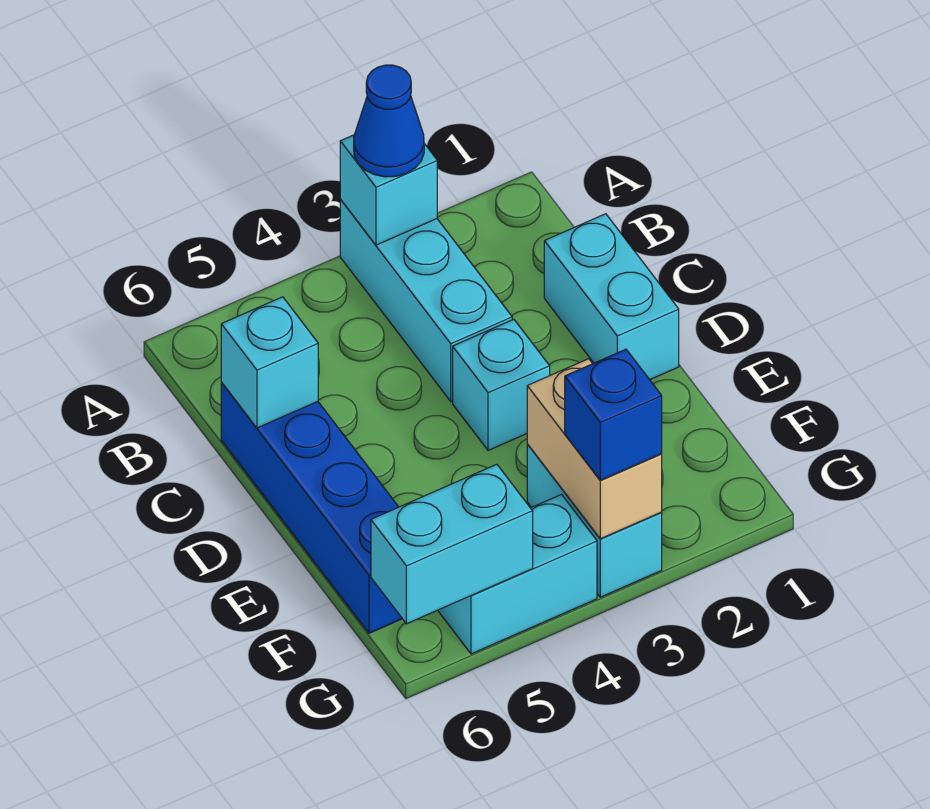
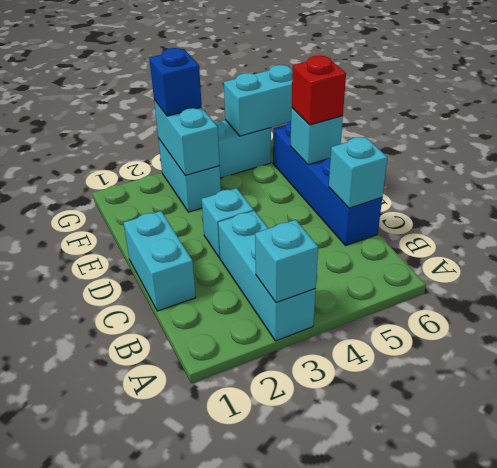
blue 1x1 cone [354,65,424,177] -> none
none -> cyan 1x1 brick [291,108,343,165]
none -> red 1x1 brick [292,55,346,125]
tan 1x2 brick [527,359,662,539] -> cyan 1x2 brick [154,100,220,176]

